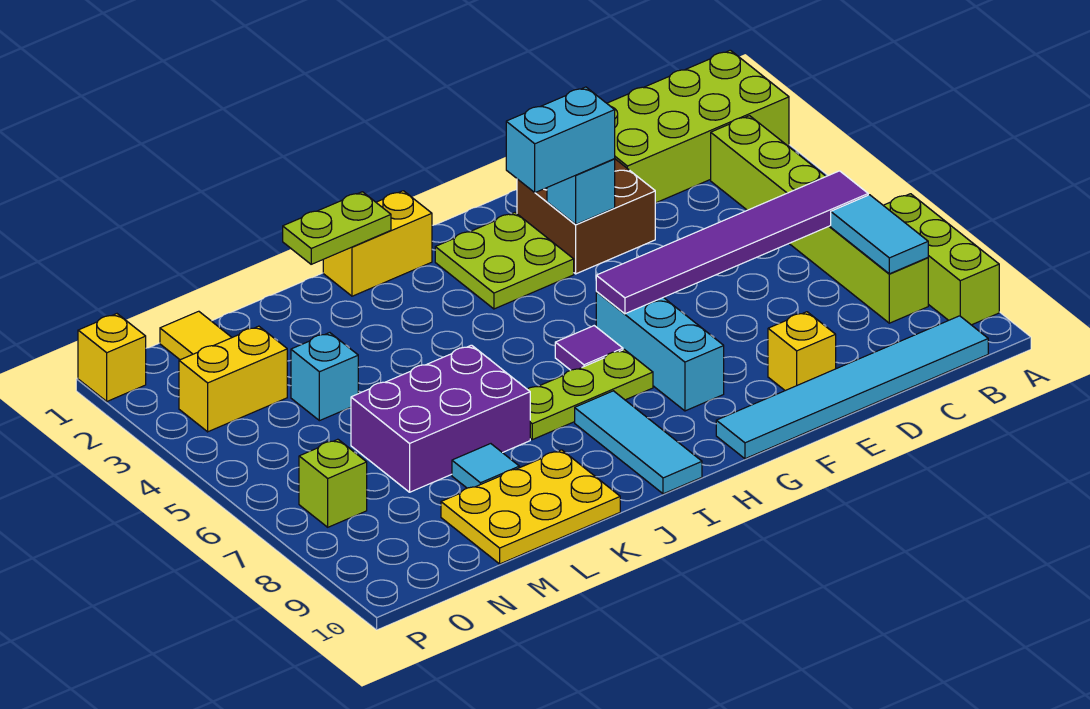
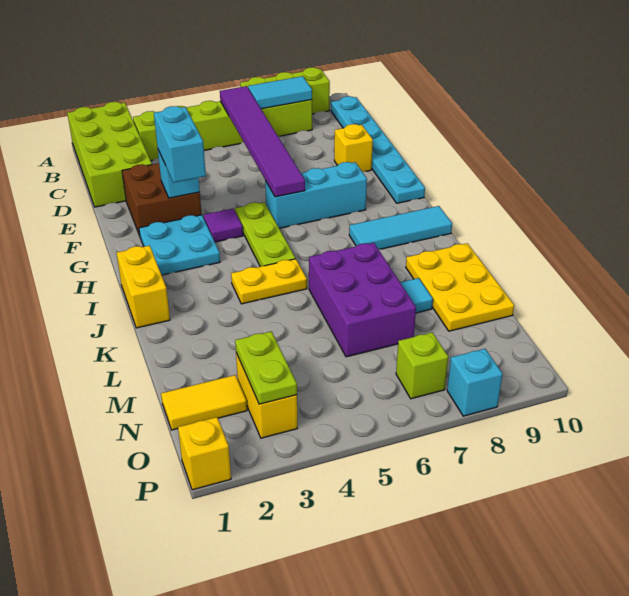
cyan 1x6 tile [716,316,988,459] -> cyan 1x6 plate [331,96,425,203]
lime 2x2 plate [435,213,574,309] -> cyan 2x2 plate [139,215,220,275]
purple 1x1 tile [555,326,623,370] -> purple 1x1 tile moved to [204,209,243,242]
lime 1x3 plate [527,349,653,440] -> lime 1x3 plate moved to [235,202,295,267]
lime 1x2 plate [283,192,391,264] -> lime 1x2 plate moved to [235,331,297,404]
none -> yellow 1x2 plate [231,259,307,304]
cyan 1x1 brick [291,333,358,421] -> cyan 1x1 brick moved to [447,349,503,416]

